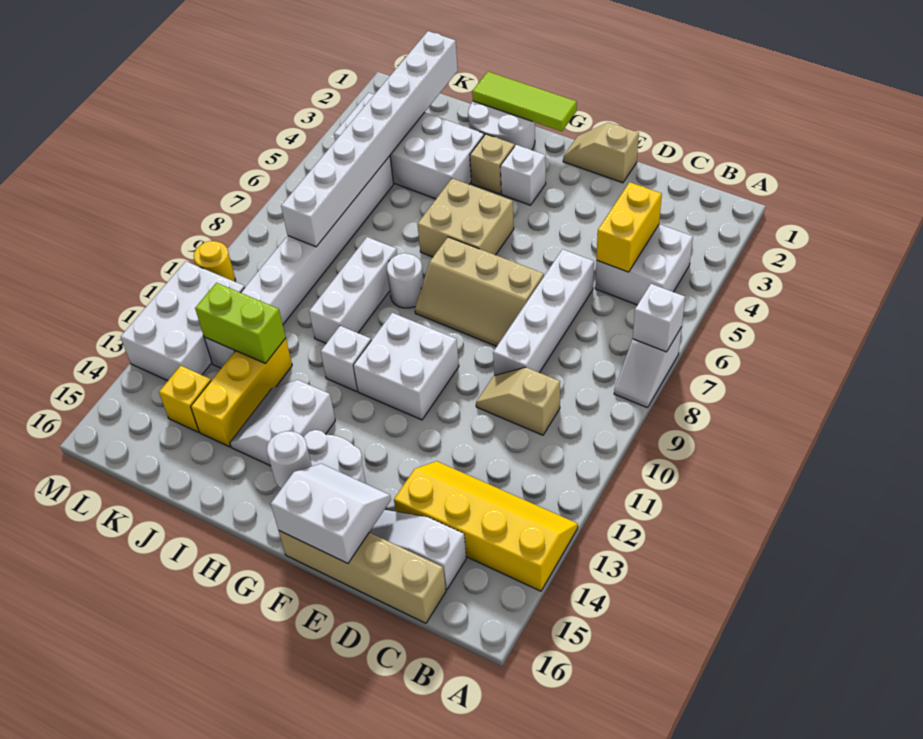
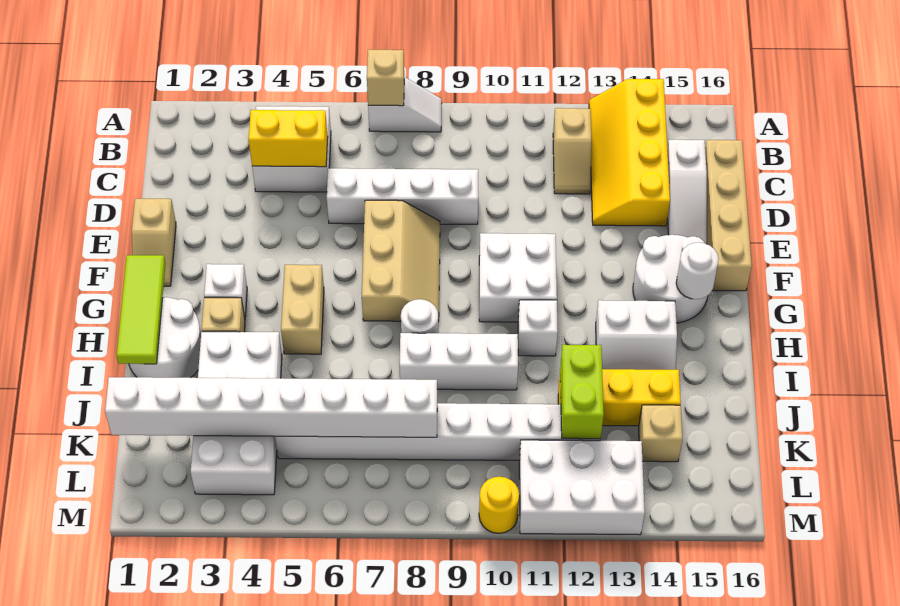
white 1x1 brick [633,284,685,352] -> tan 1x1 brick [367,50,404,106]
tan 1x2 slope [476,367,560,435] -> tan 1x2 slope moved to [553,108,591,194]
white 2x2 slope [271,464,391,563] -> none
tan 2x2 brick [417,178,514,257] -> tan 1x2 brick [281,265,324,354]
yellow 1x1 brick [159,366,211,432] -> tan 1x1 brick [639,405,683,462]

